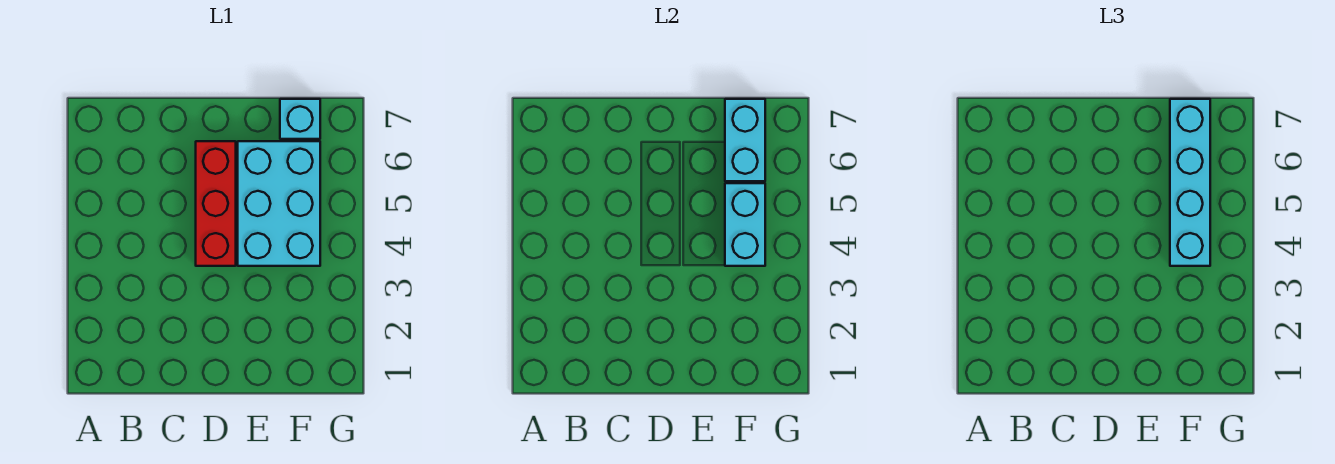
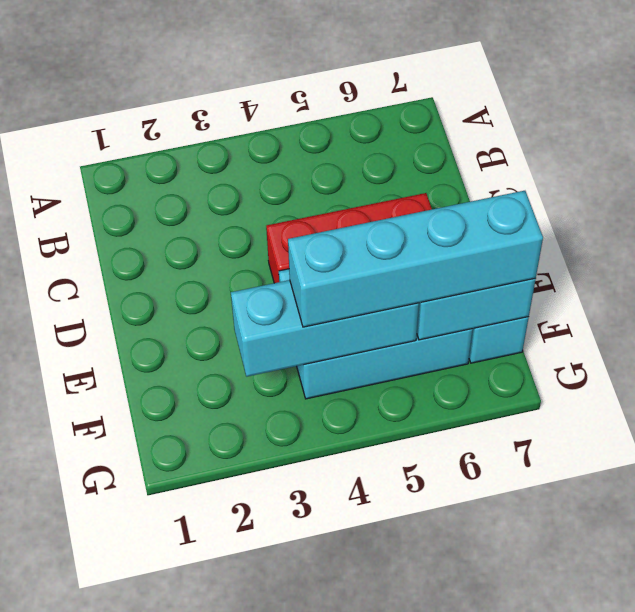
cyan 1x2 brick [725,183,765,266] -> cyan 1x3 brick [231,280,419,377]

